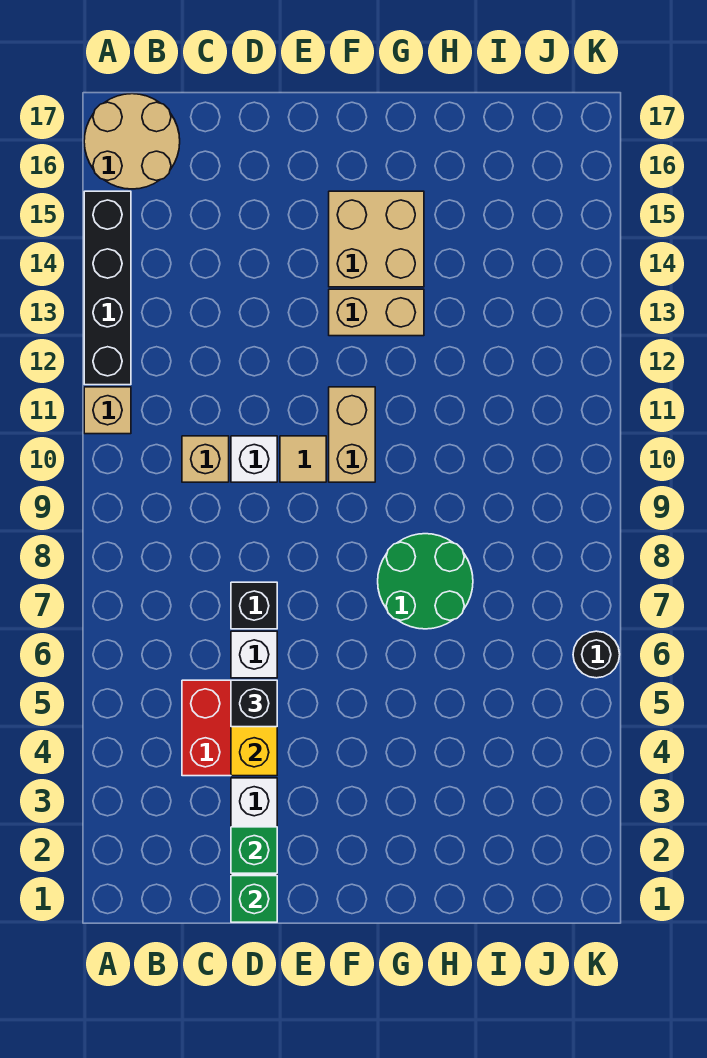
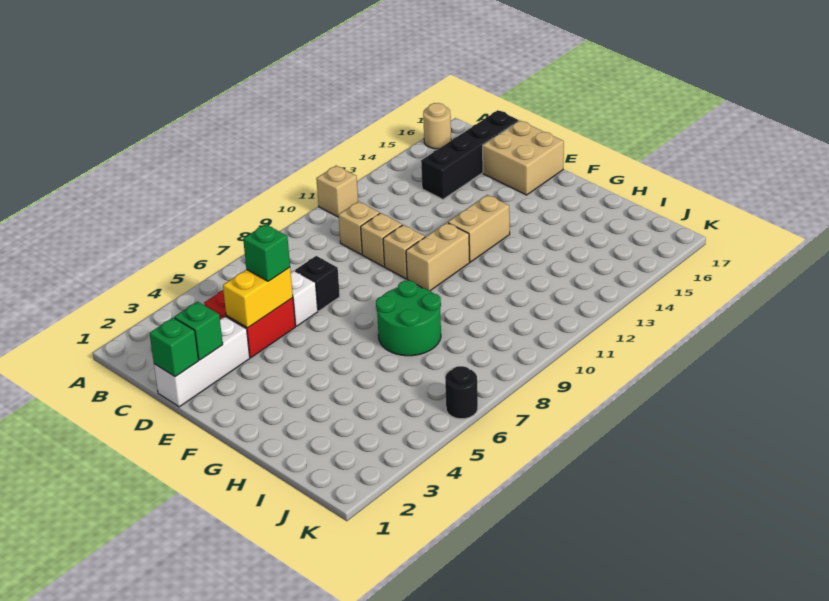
black 1x4 brick [84,191,131,385] -> black 1x4 brick moved to [421,110,519,199]
tan 2x2 round brick [84,94,180,189] -> tan 1x1 round brick [423,103,451,149]
black 1x1 brick [231,680,277,727] -> green 1x1 brick [243,224,290,281]
white 1x1 brick [231,436,277,482] -> tan 1x1 brick [361,213,402,267]
tan 1x1 tile [280,436,326,482] -> tan 1x1 brick [383,225,425,279]
tan 1x2 brick [329,289,424,336] -> tan 1x2 brick turned to [448,195,510,262]
tan 2x2 brick [329,191,424,287] -> tan 2x2 brick moved to [483,121,564,195]

